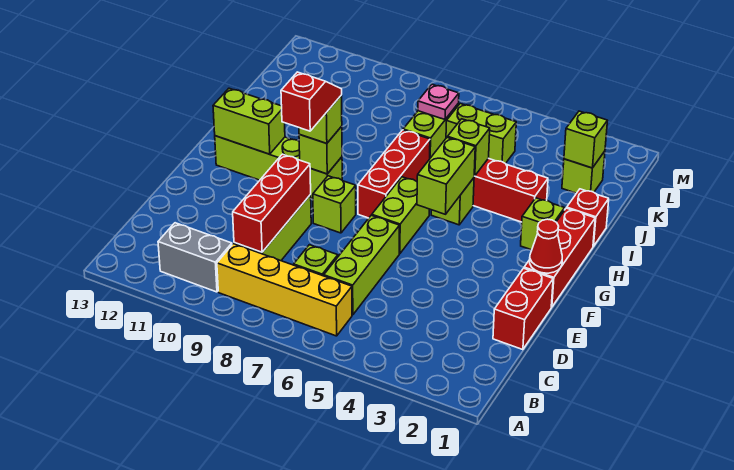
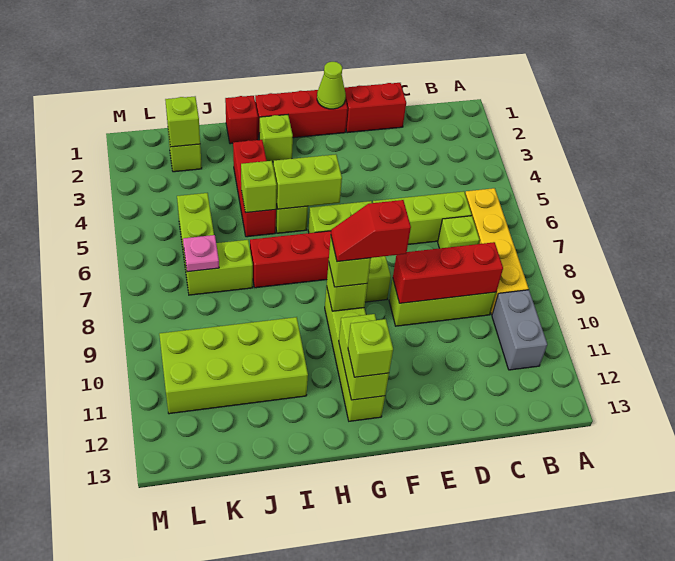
red 1x1 cone [530,219,562,273] -> lime 1x1 cone [317,62,346,109]
none -> lime 1x1 brick [348,319,393,377]
none -> lime 2x4 brick [159,317,308,414]

